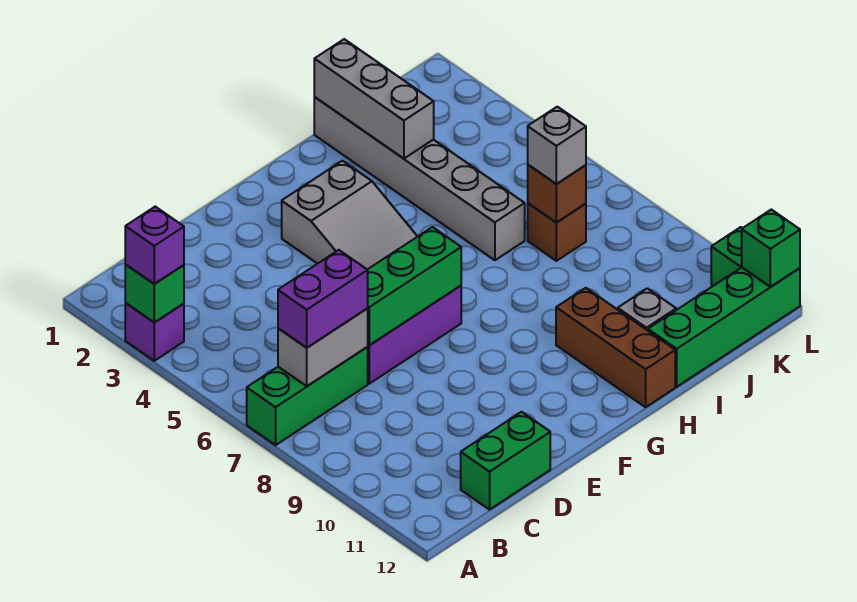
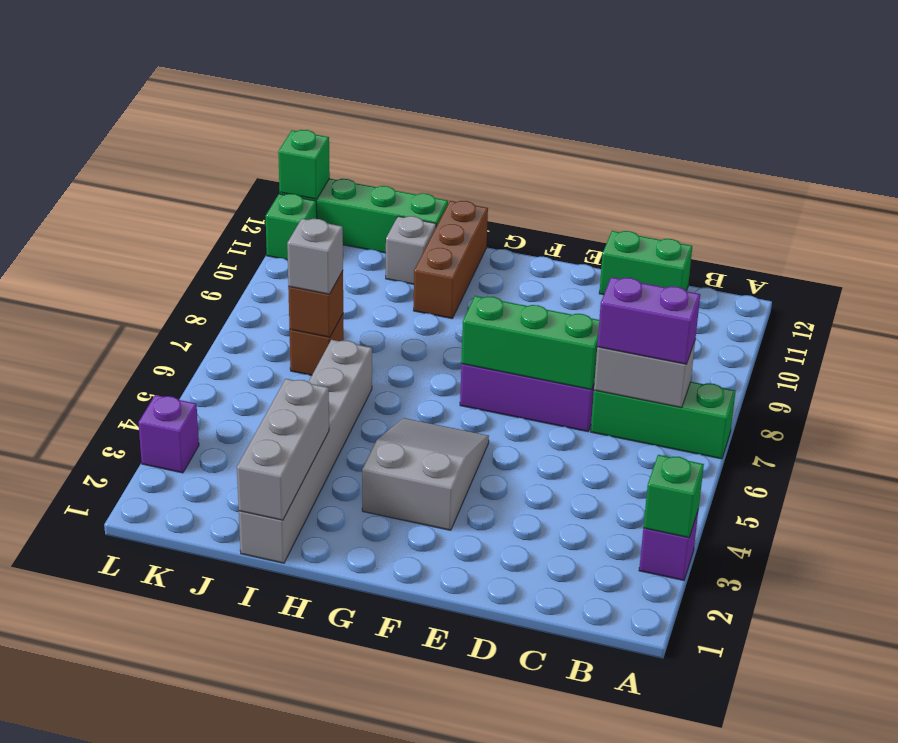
purple 1x1 brick [125,207,184,284] -> purple 1x1 brick moved to [138,395,199,473]

